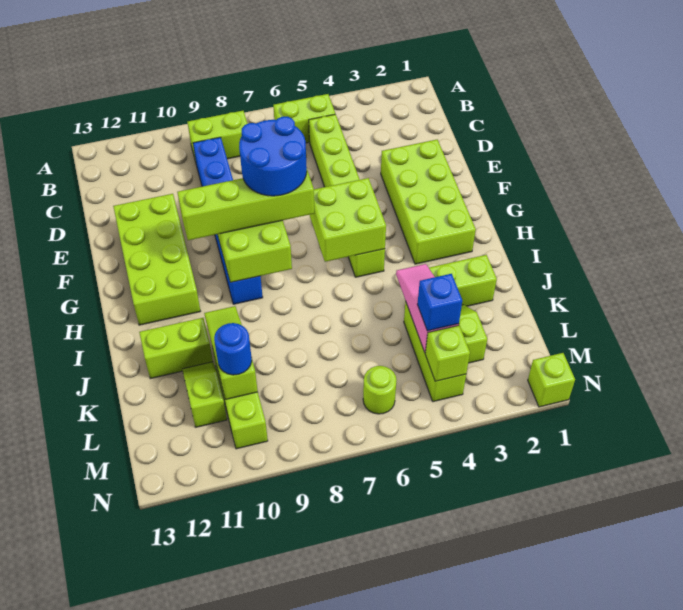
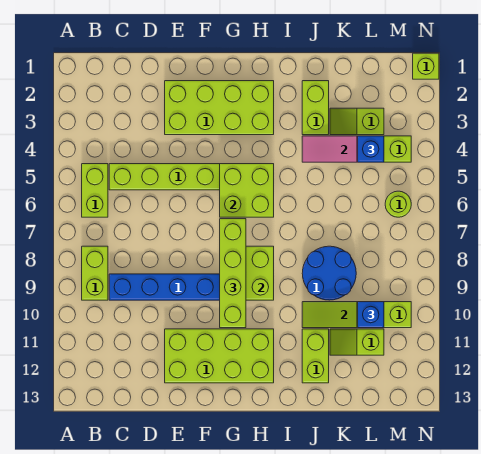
blue 2x2 round brick [239,117,307,196] -> blue 2x2 round brick moved to [302,246,356,300]
blue 1x1 round brick [214,323,252,375] -> blue 1x1 brick [358,302,384,328]
lime 1x1 brick [425,325,470,381] -> none

